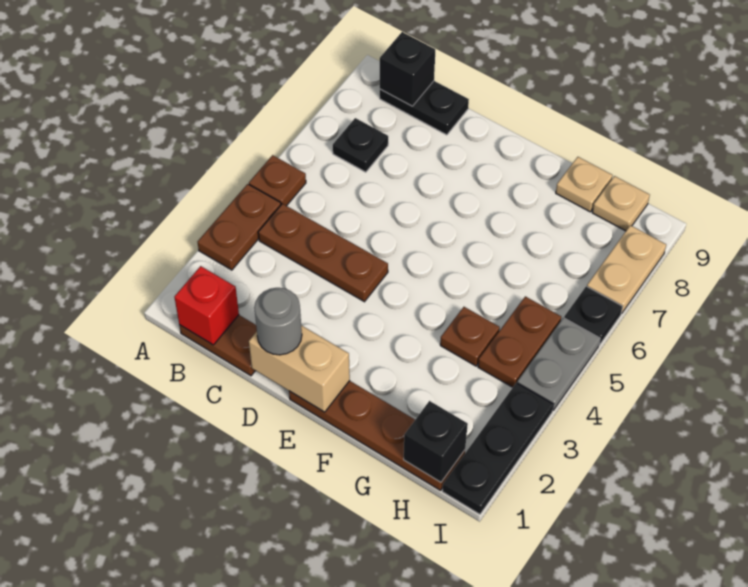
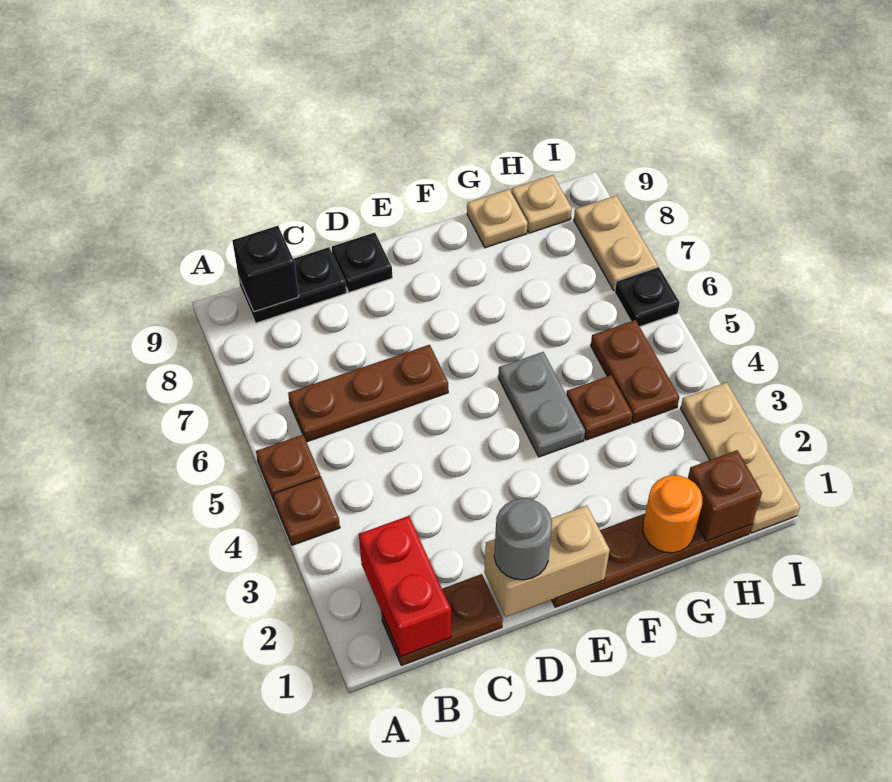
brown 1x2 plate [197,184,281,270] -> brown 1x1 plate [273,477,340,545]
red 1x1 brick [174,266,239,345] -> red 1x2 brick [359,516,451,656]
brown 1x3 plate [258,204,388,302] -> brown 1x3 plate moved to [288,345,448,442]
black 1x1 plate [333,118,388,172] -> black 1x1 plate moved to [332,233,392,292]
none -> orange 1x1 round brick [643,475,702,553]
black 1x1 brick [404,401,468,482] -> brown 1x1 brick [688,450,762,541]
black 1x3 plate [442,383,553,514] -> tan 1x3 plate [681,382,800,533]
grey 1x2 plate [517,318,600,410] -> grey 1x2 plate moved to [498,352,585,457]

